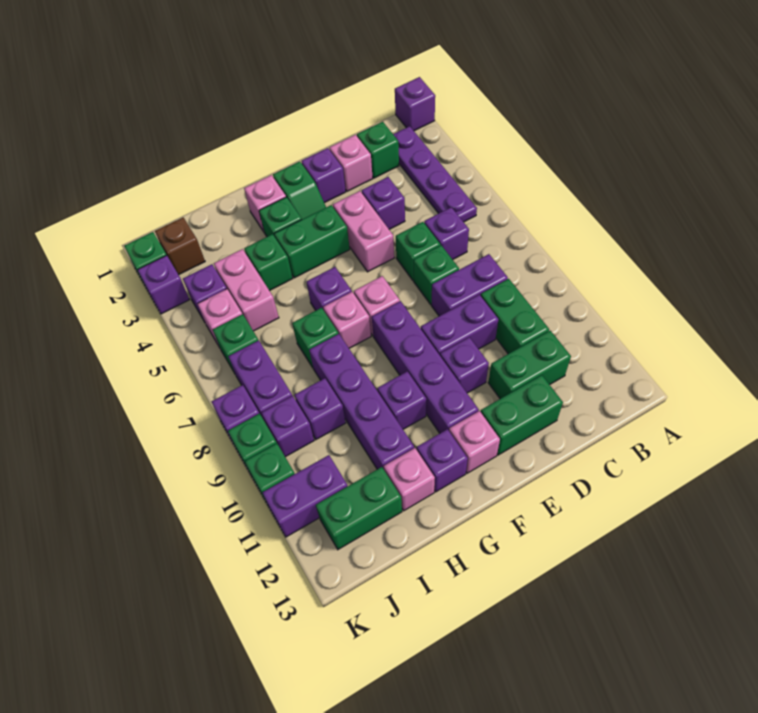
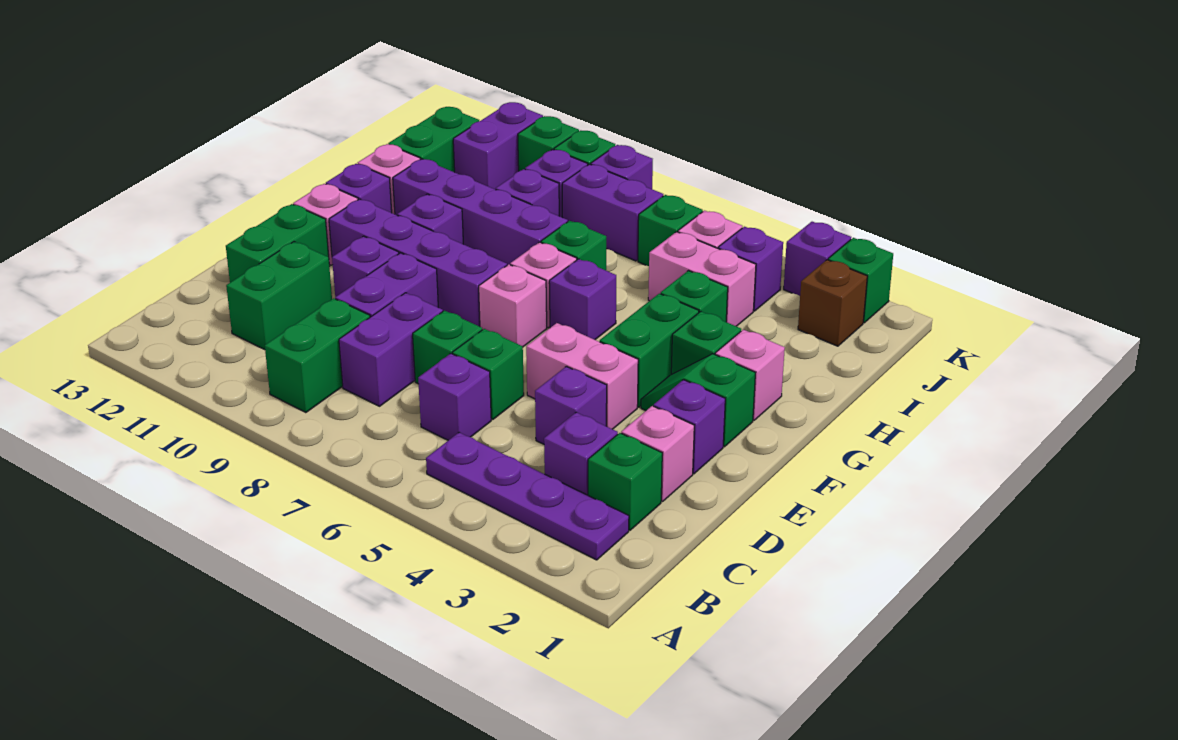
purple 1x1 brick [395,77,435,131] -> purple 1x1 brick moved to [544,412,618,495]
green 1x2 brick [481,279,549,354] -> green 1x2 brick turned to [265,298,370,413]

